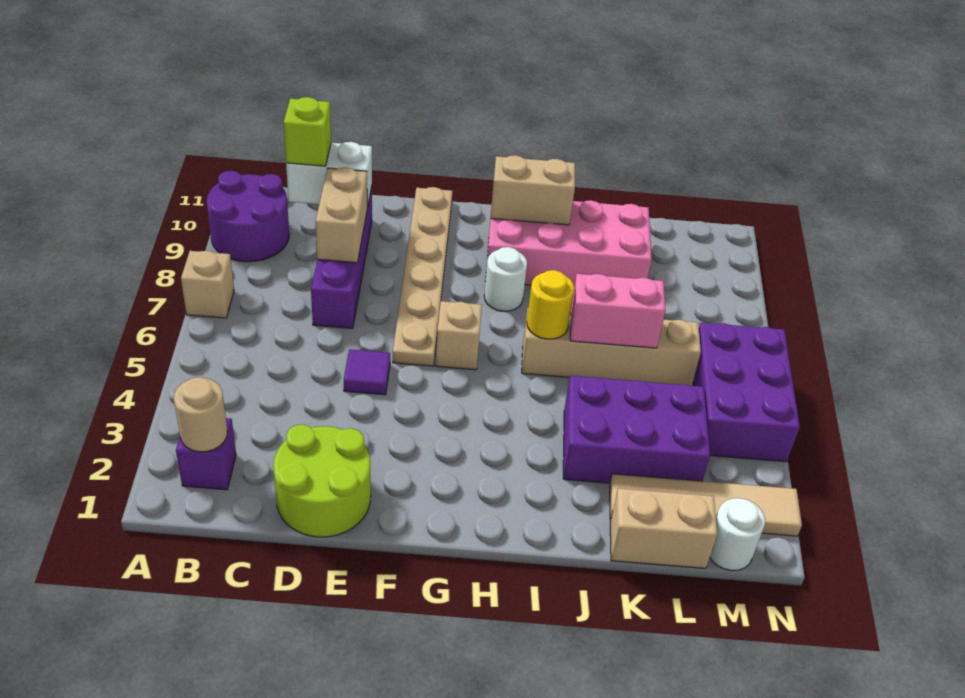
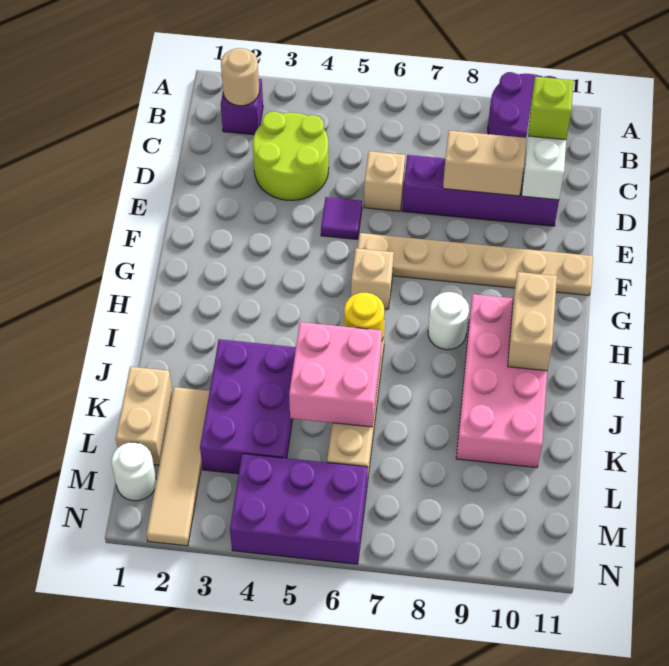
tan 1x1 brick [181,251,234,318] -> tan 1x1 brick moved to [364,151,405,211]
lime 2x2 round brick [273,424,371,537] -> lime 2x2 round brick moved to [253,112,329,200]
pink 1x2 brick [570,274,666,348] -> pink 2x2 brick [289,322,382,427]

